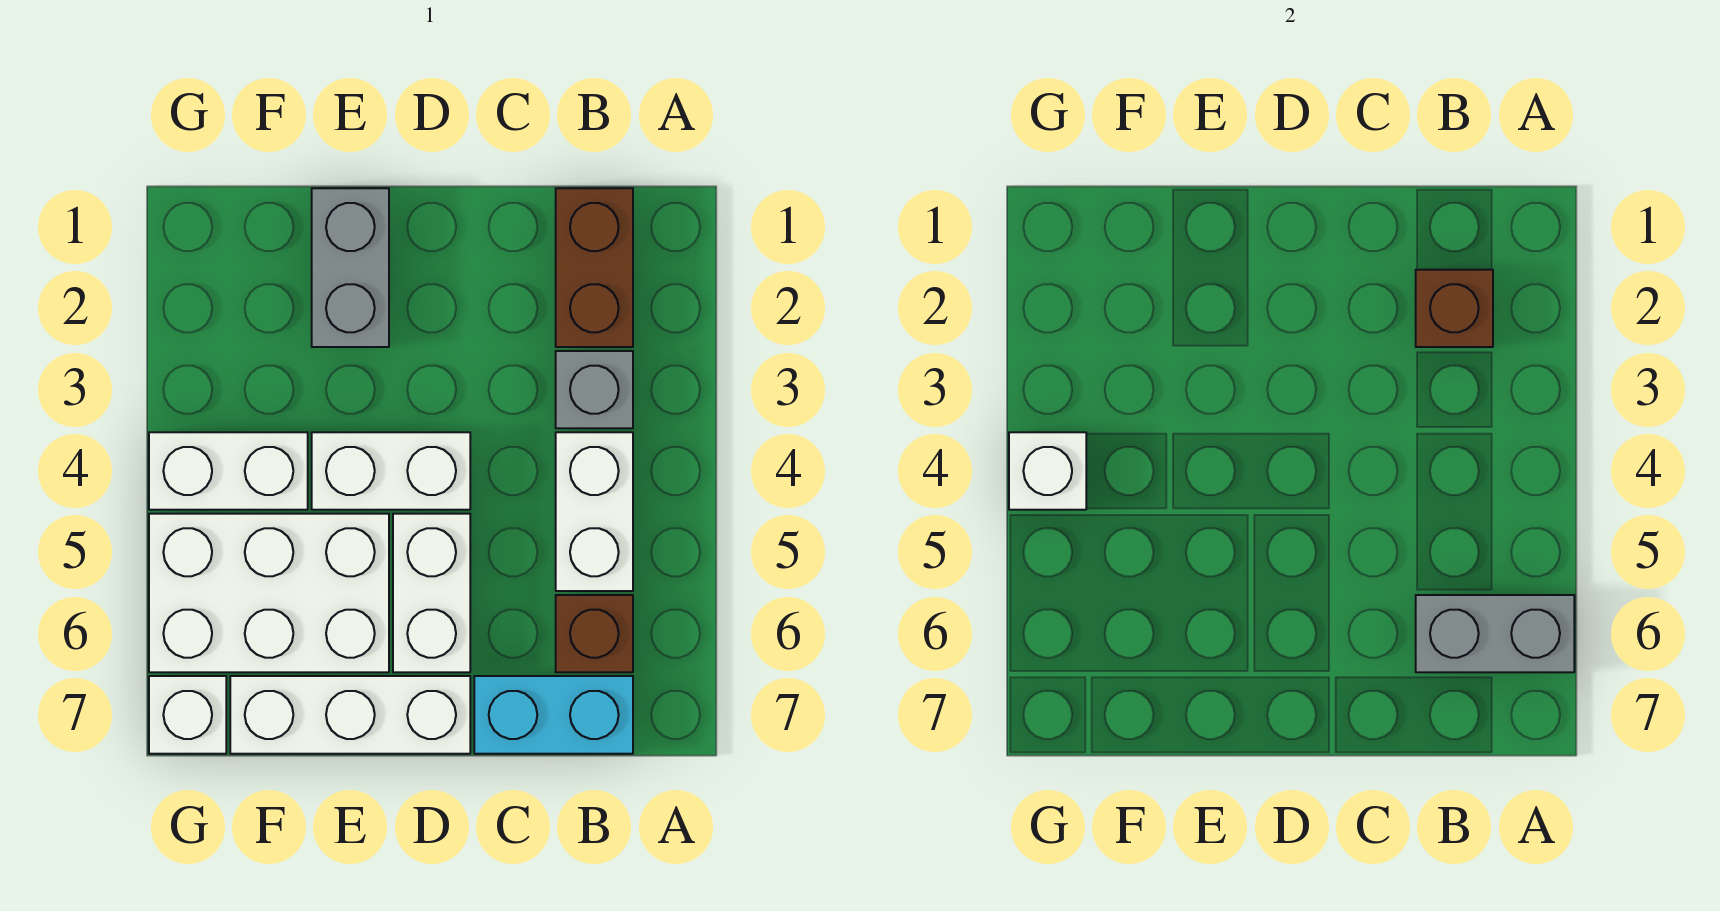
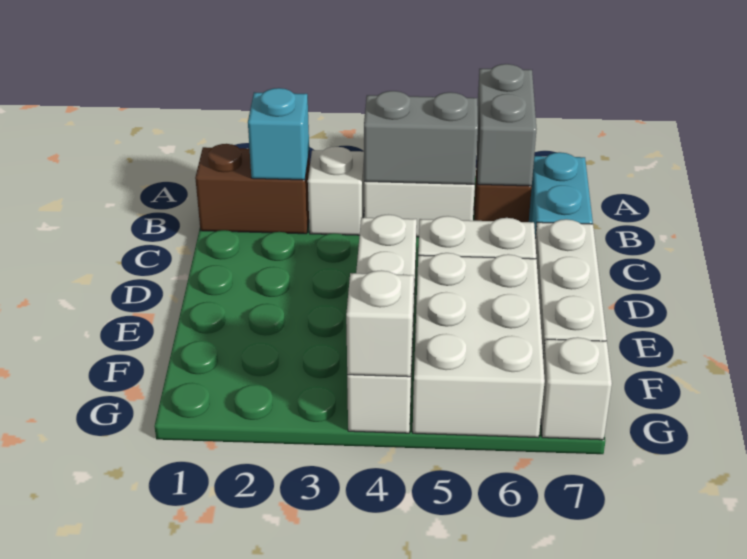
brown 1x1 brick [1416,270,1493,347] -> cyan 1x1 brick [248,88,309,180]
grey 1x1 brick [556,351,633,428] -> white 1x1 brick [308,147,364,235]
grey 1x2 brick [312,188,389,347] -> grey 1x2 brick moved to [364,91,478,184]

